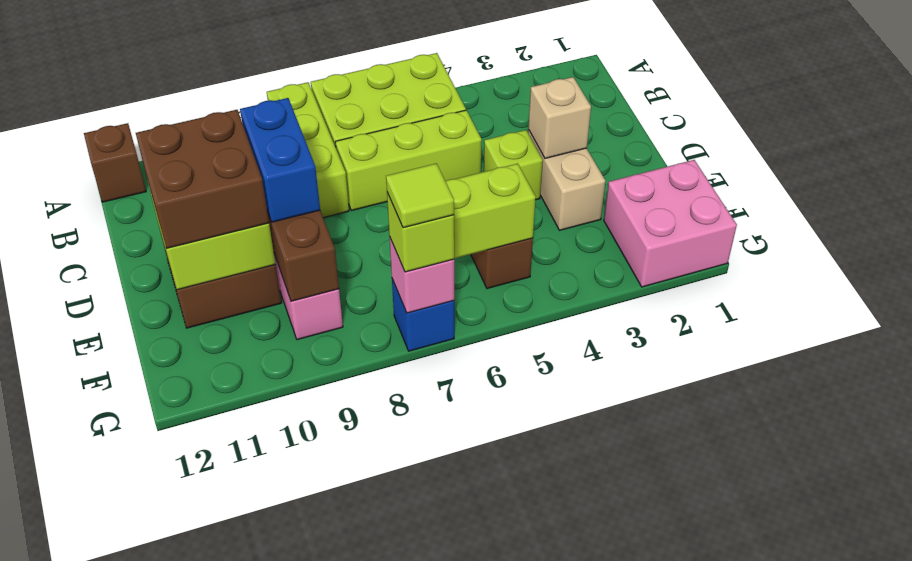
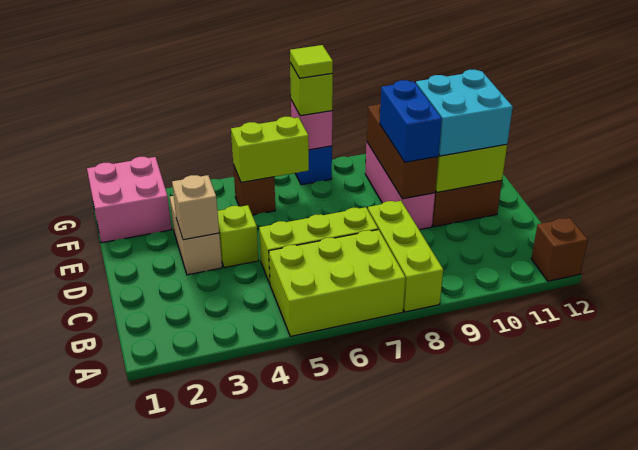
brown 2x2 brick [136,110,269,248] -> cyan 2x2 brick [416,70,513,156]

